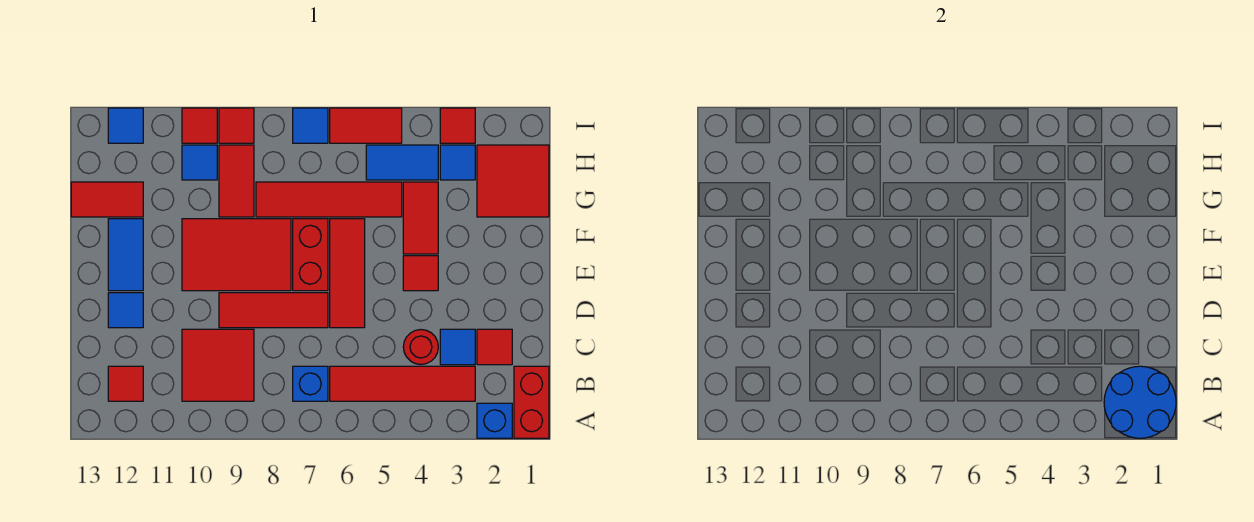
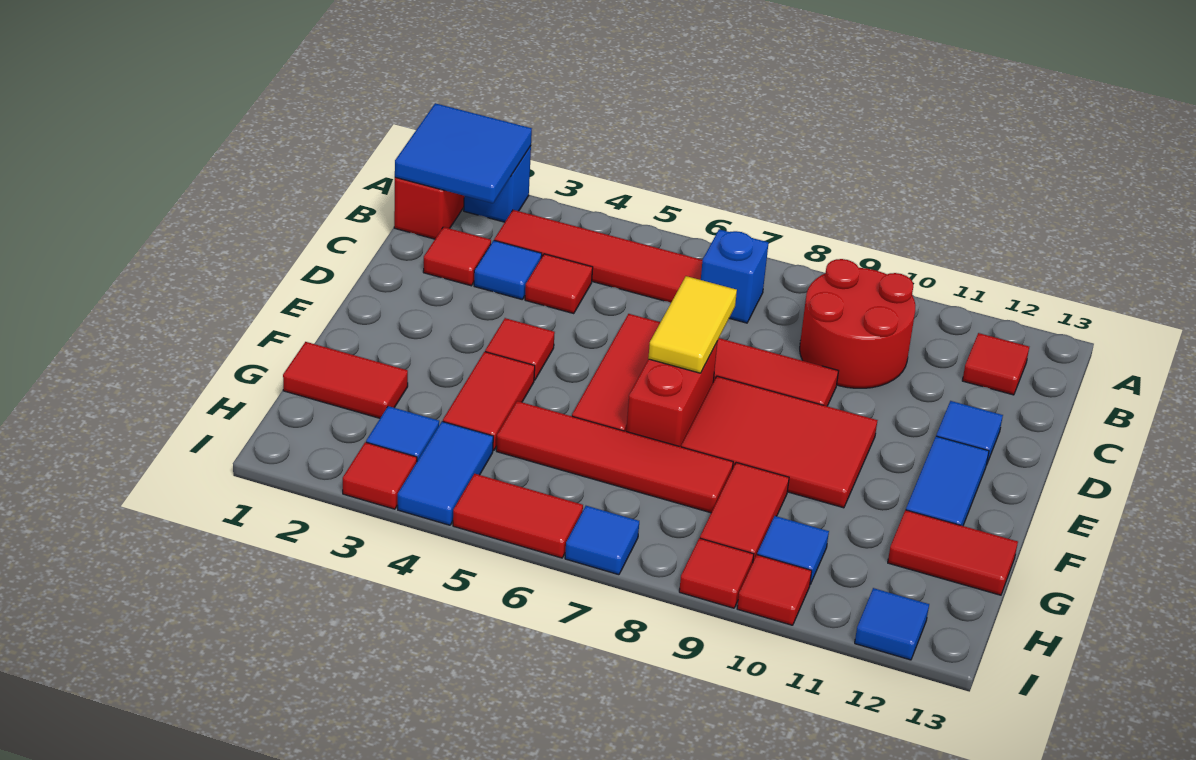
blue 2x2 round brick [1104,366,1176,438] -> blue 2x2 tile [395,103,532,203]
red 2x2 tile [182,329,254,401] -> red 2x2 round brick [800,259,915,388]
red 1x1 round brick [403,330,438,365] -> red 1x1 tile [525,254,593,314]
none -> yellow 1x2 tile [648,276,737,373]
red 2x2 tile [477,145,549,217] -> red 1x2 tile [283,342,408,418]
blue 1x2 tile [366,145,438,180] -> blue 1x2 tile turned to [398,421,493,525]

